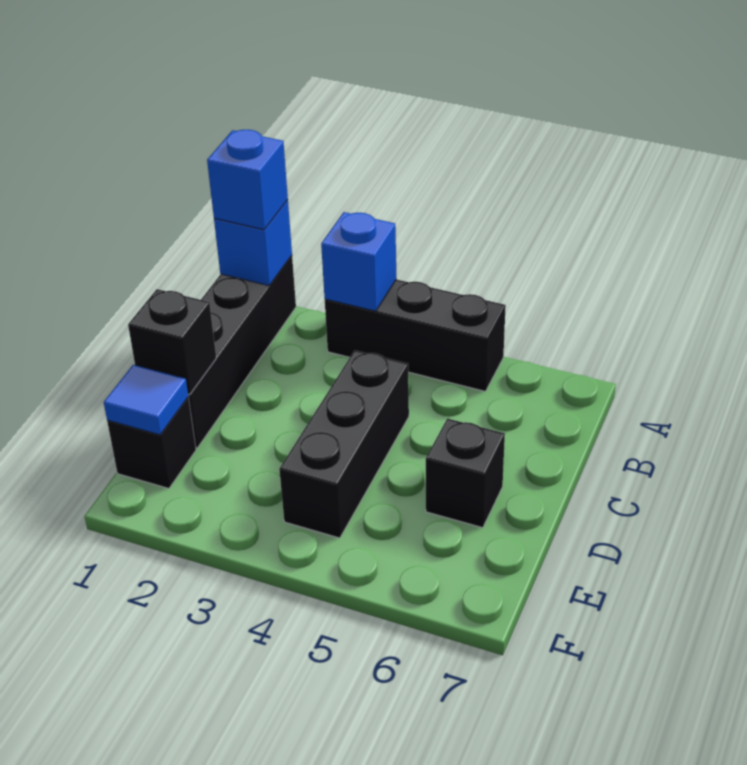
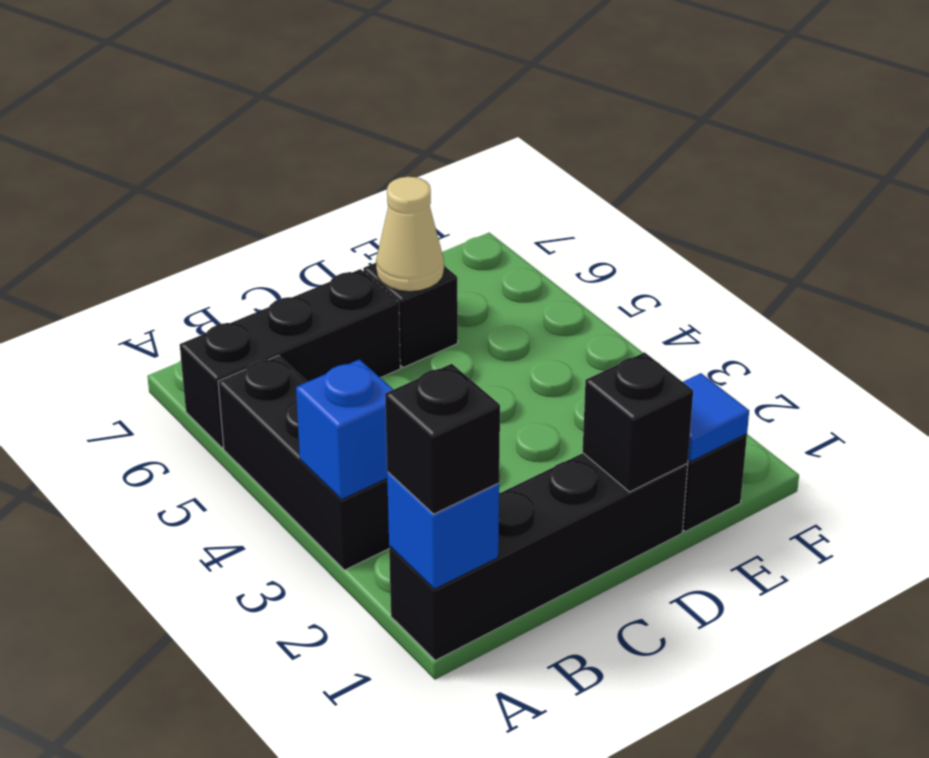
blue 1x1 brick [207,130,288,230] -> black 1x1 brick [385,364,500,514]
black 1x3 brick [279,350,409,538] -> black 1x3 brick moved to [180,269,400,448]
none -> tan 1x1 cone [376,177,444,292]

